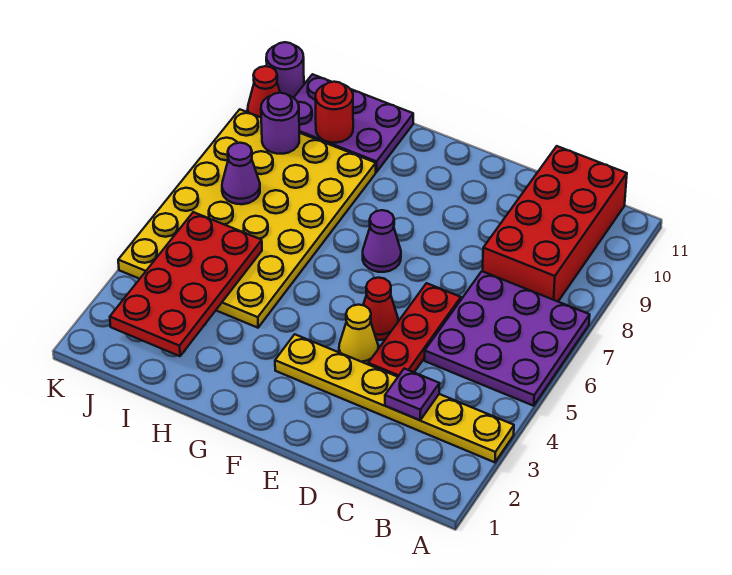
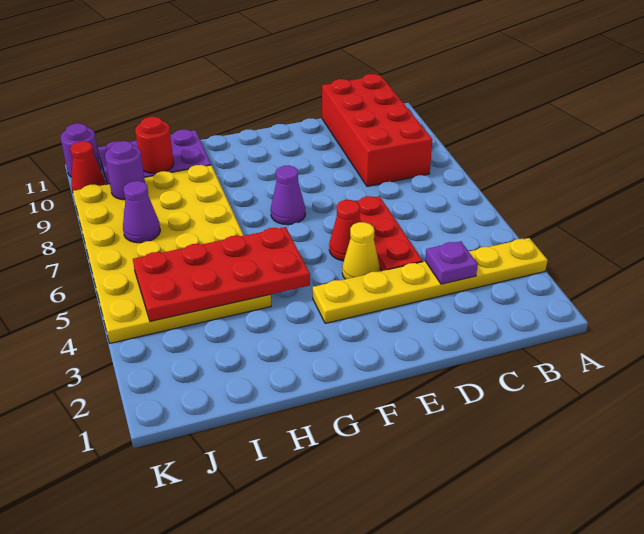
purple 3x3 plate [425,271,590,406] -> none
red 2x4 plate [110,212,262,356] -> red 2x4 plate turned to [133,227,310,321]

